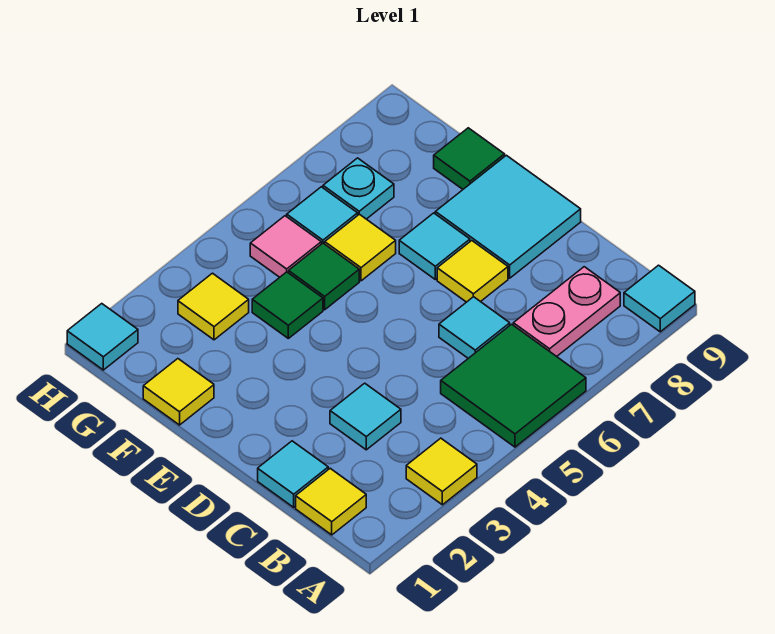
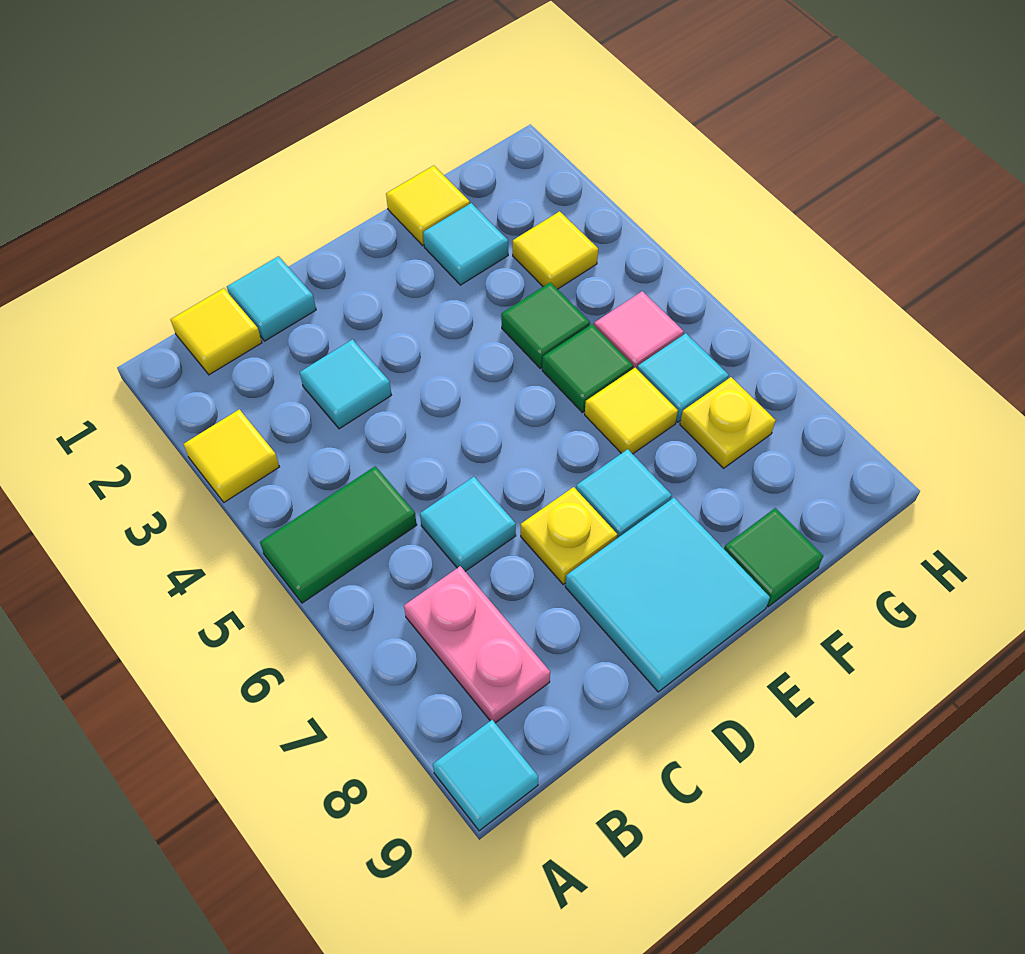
green 2x2 tile [441,324,586,447] -> green 1x2 tile [260,466,417,603]
yellow 1x1 tile [437,241,508,302] -> yellow 1x1 plate [521,487,617,584]
cyan 1x1 plate [323,158,394,219] -> yellow 1x1 plate [680,377,775,468]
cyan 1x1 tile [67,304,138,370] -> cyan 1x1 tile moved to [423,203,508,285]

